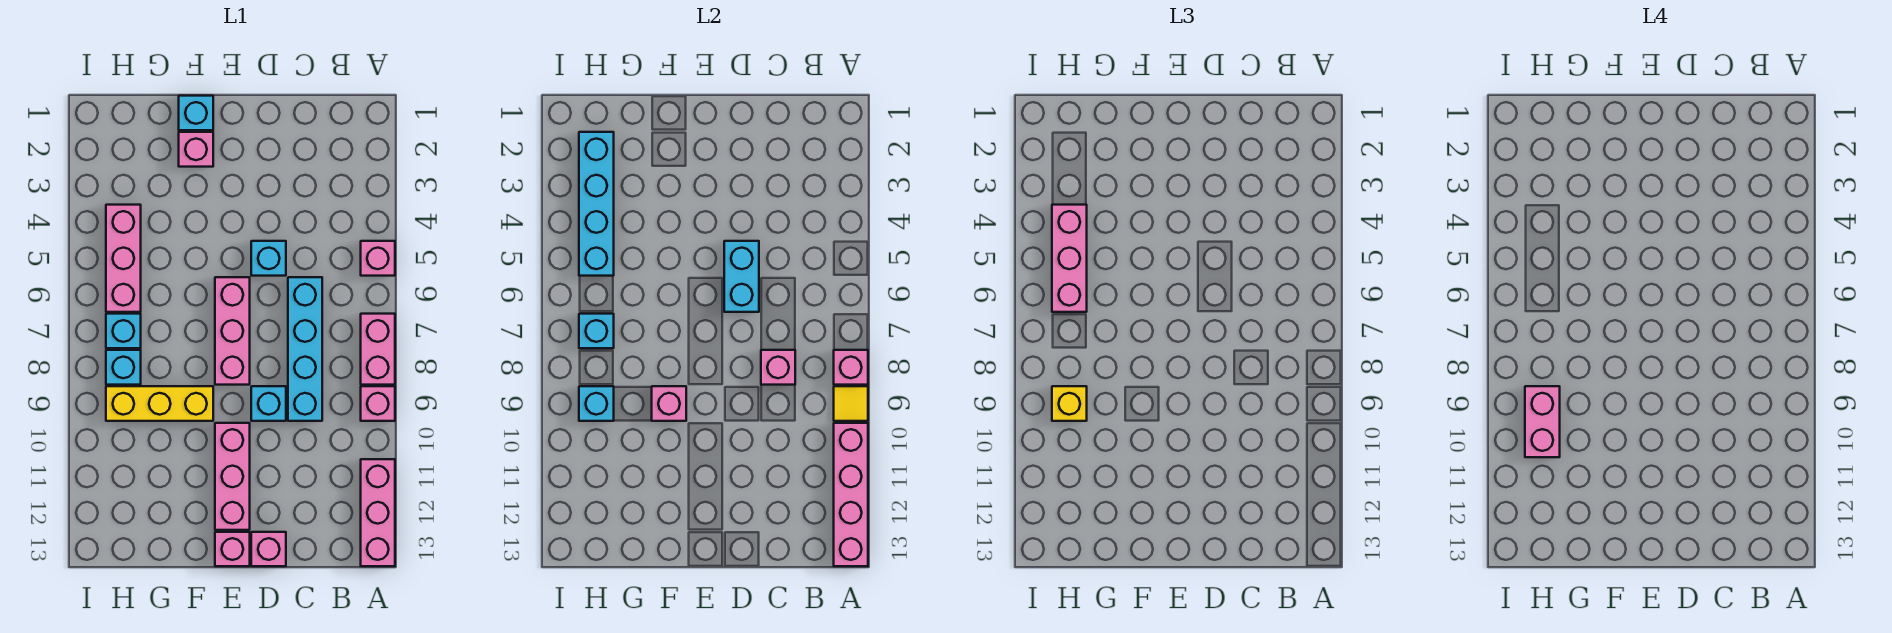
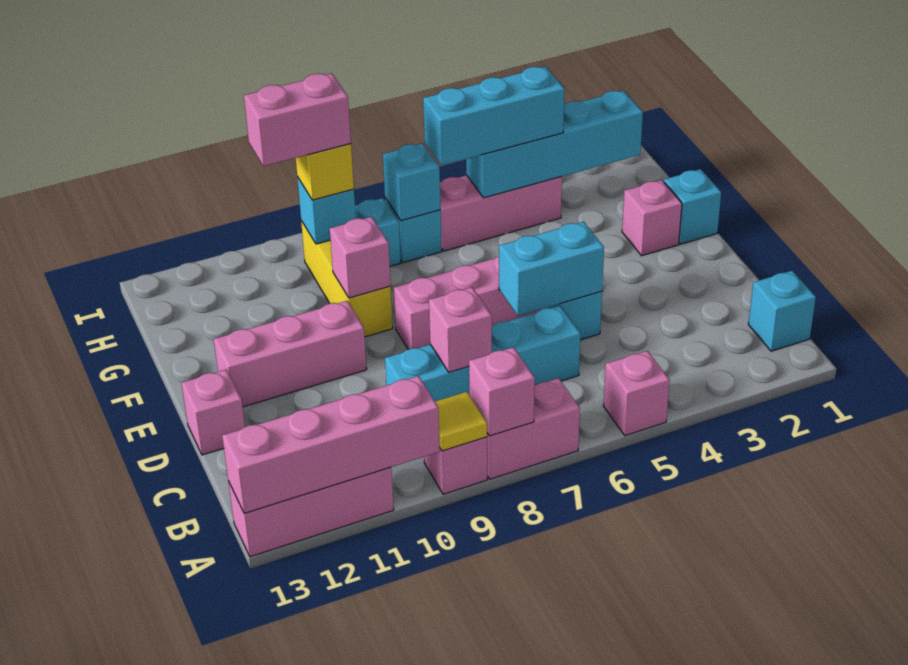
cyan 1x1 brick [251,386,286,421] -> cyan 1x1 brick moved to [748,271,816,351]
pink 1x1 brick [215,532,250,566] -> none
pink 1x3 brick [1052,205,1087,312] -> cyan 1x3 brick [423,67,564,166]

